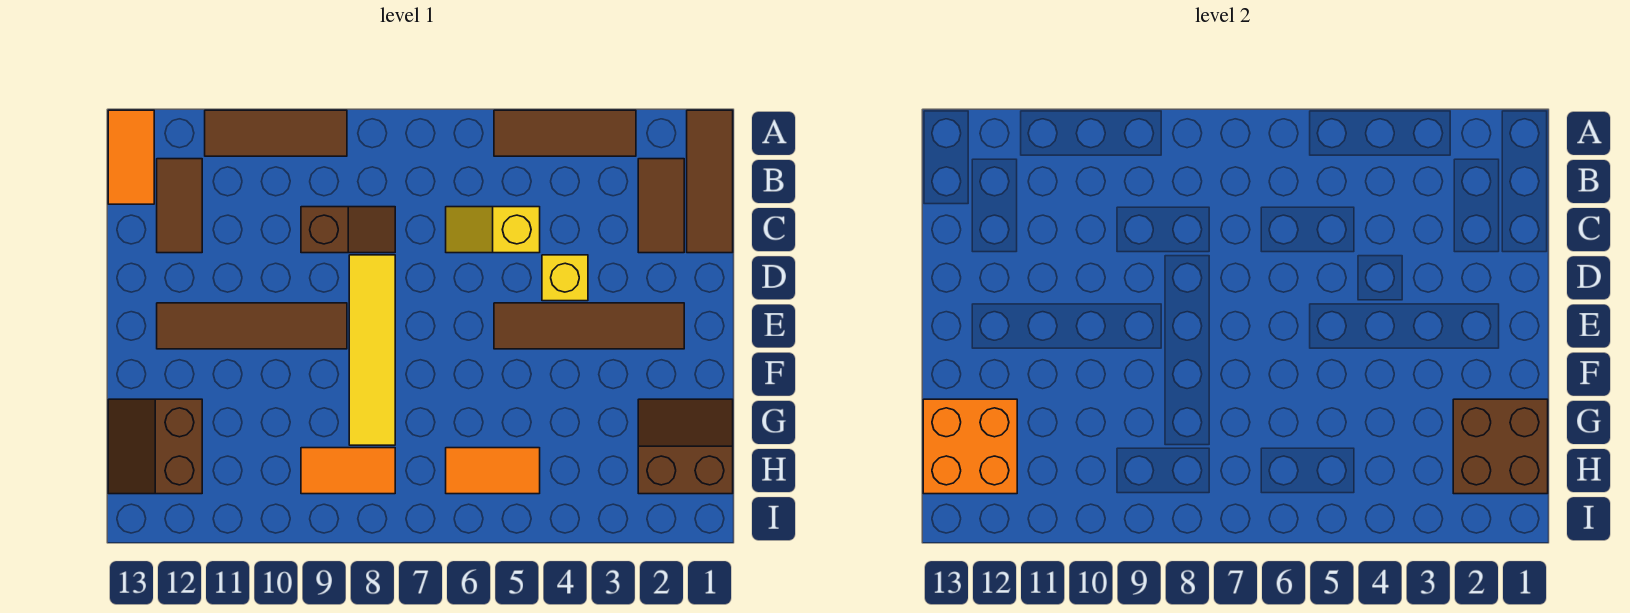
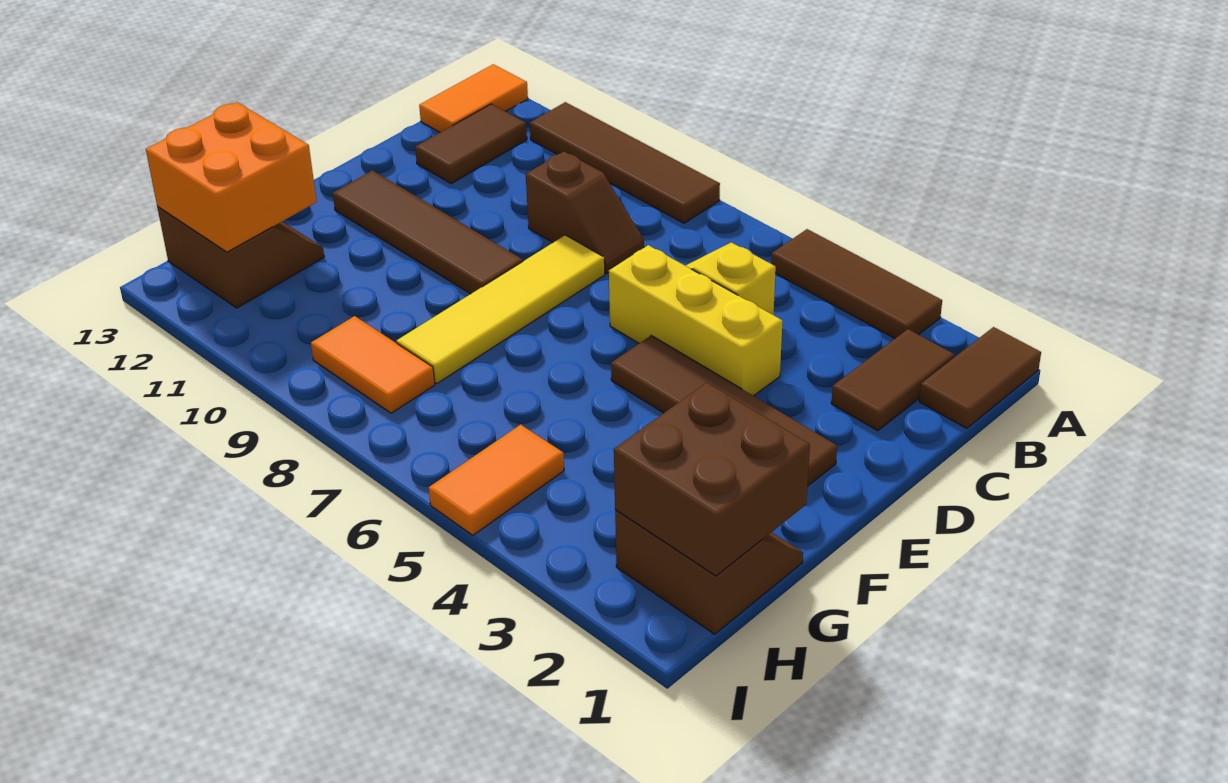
brown 1x3 tile [687,110,733,253] -> brown 1x2 tile [919,327,1041,428]
brown 1x3 tile [205,110,347,156] -> brown 1x4 tile [530,102,720,223]
yellow 1x1 brick [542,255,588,301] -> yellow 1x3 brick [609,245,783,396]
brown 2x2 slope [108,399,202,494] -> brown 2x2 slope turned to [157,206,324,308]
orange 1x2 tile [446,448,540,494] -> orange 1x2 tile turned to [429,425,564,535]

